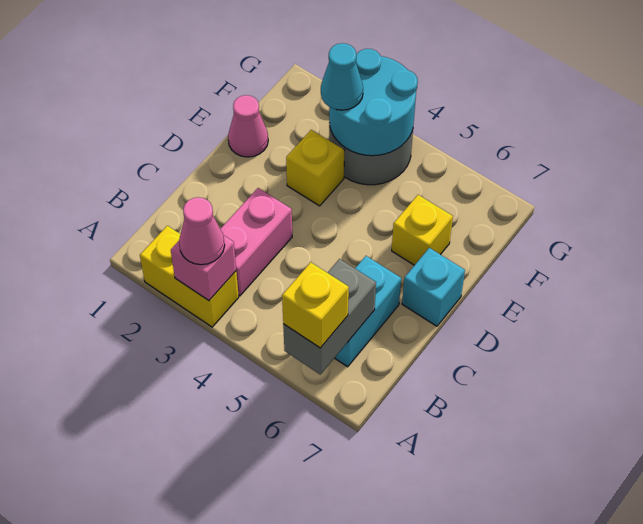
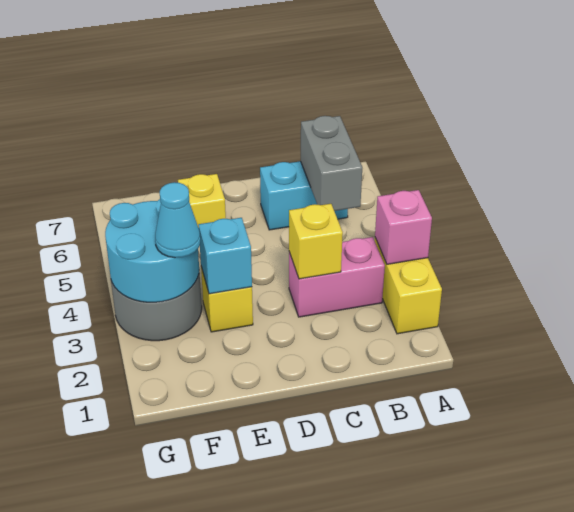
pink 1x1 cone [179,197,225,265] -> none
grey 1x2 brick [283,259,376,374] -> grey 1x2 brick turned to [301,116,362,211]
yellow 1x1 brick [282,262,349,348] -> yellow 1x1 brick moved to [289,204,343,279]
cyan 1x1 brick [402,248,465,326] -> cyan 1x1 brick moved to [199,218,252,294]
pink 1x1 cone [228,95,268,157] -> none

